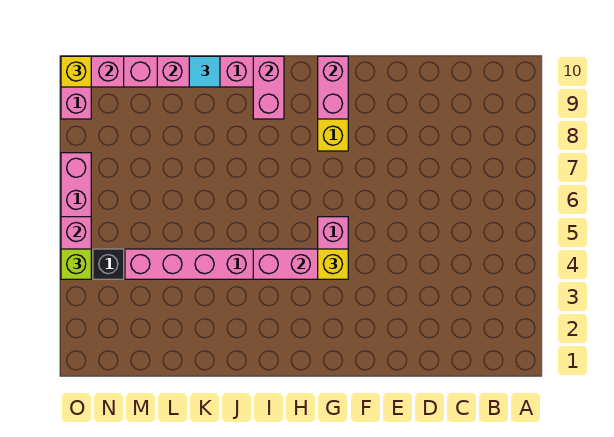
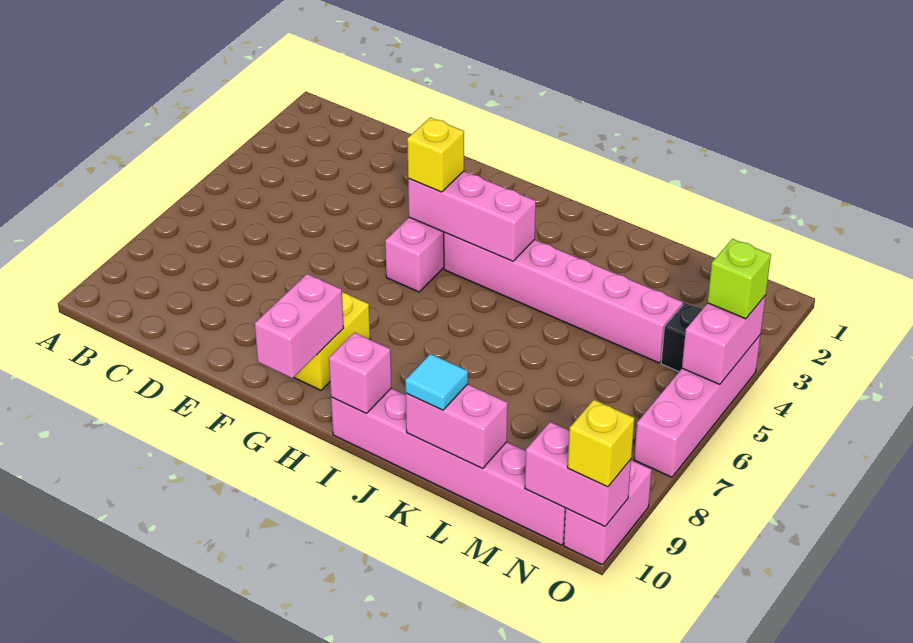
pink 1x2 brick [253,56,284,119] -> pink 1x1 brick [329,333,391,413]

